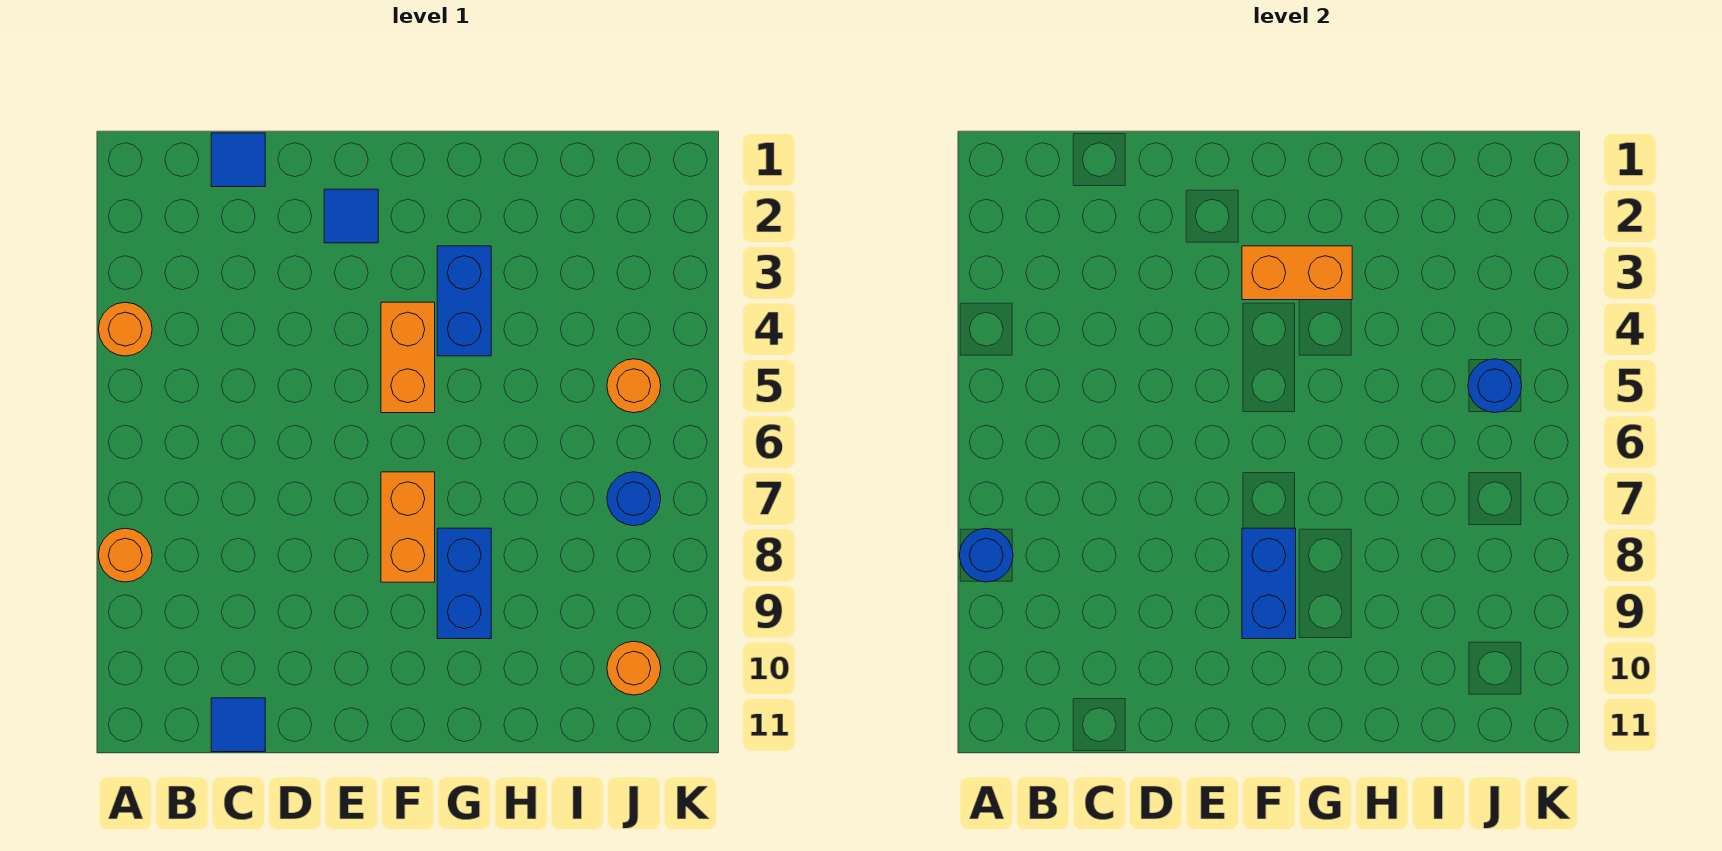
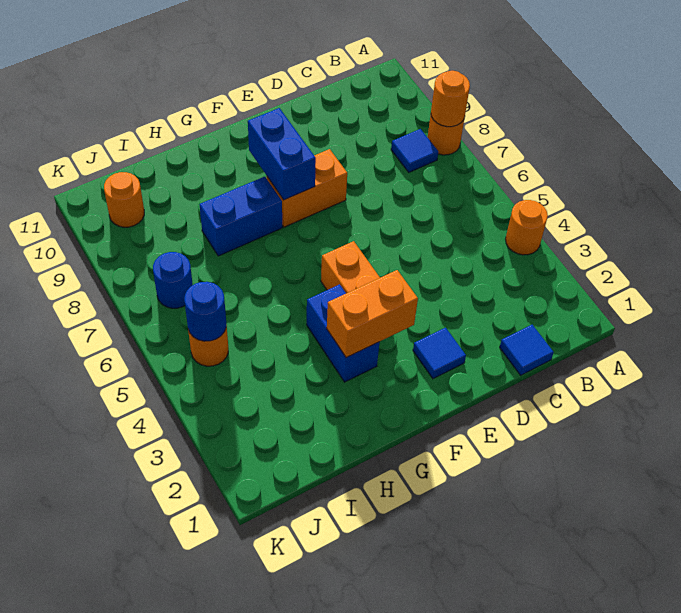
blue 1x1 round brick [959,528,1013,582] -> orange 1x1 round brick [431,71,470,127]
blue 1x1 tile [211,698,265,752] -> blue 1x1 tile moved to [391,129,438,172]
orange 1x2 brick [381,472,435,582] -> orange 1x2 brick turned to [267,149,347,227]
blue 1x2 brick [437,528,491,639] -> blue 1x2 brick turned to [200,177,282,256]

